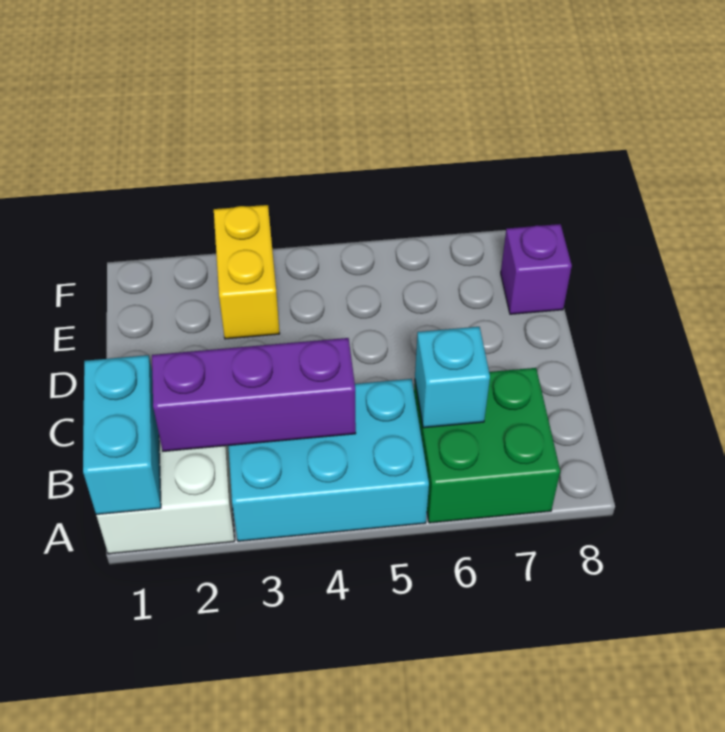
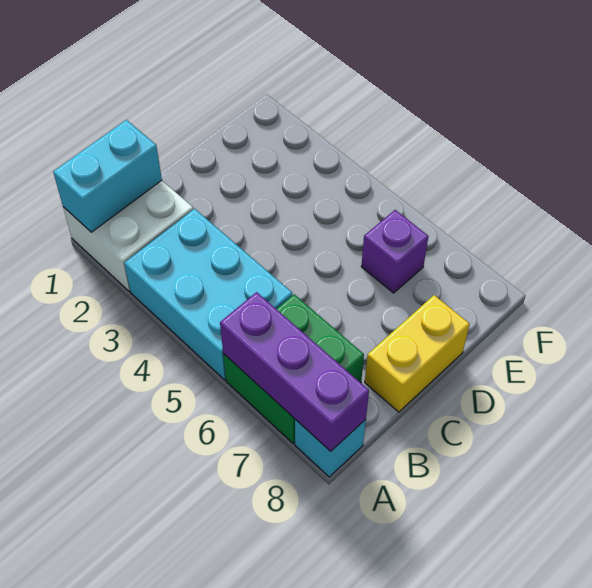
purple 1x3 brick [152,338,356,451] -> purple 1x3 brick moved to [220,292,369,451]
cyan 1x1 brick [415,327,490,428] -> cyan 1x1 brick moved to [295,419,366,477]
yellow 1x2 brick [214,205,280,339] -> yellow 1x2 brick moved to [365,295,470,412]
purple 1x1 brick [501,224,572,314] -> purple 1x1 brick moved to [361,210,429,293]

